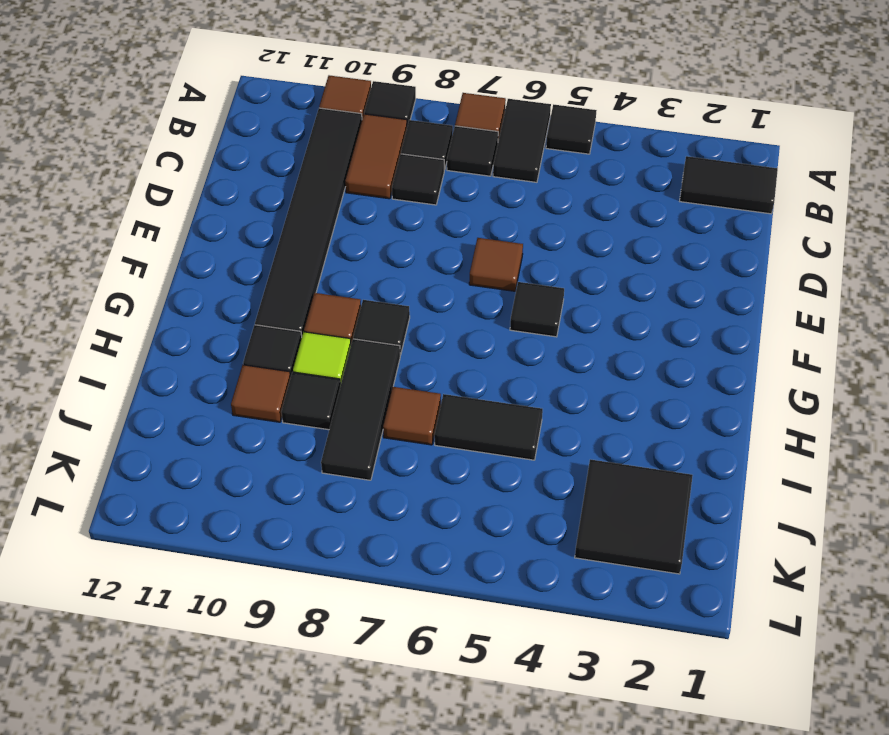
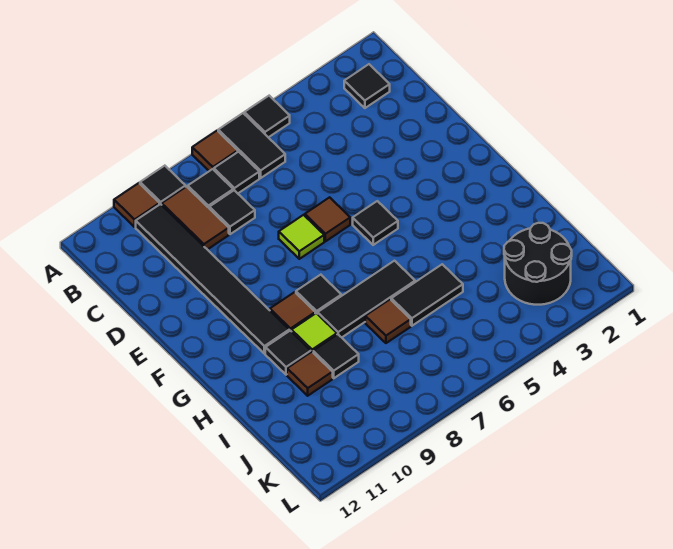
black 1x2 tile [680,156,778,214] -> black 1x1 tile [344,64,390,108]
none -> lime 1x1 tile [279,215,324,259]
black 1x3 tile [321,339,400,480] -> black 1x3 tile turned to [318,261,415,337]
black 2x2 tile [575,459,693,574] -> black 2x2 round brick [504,223,572,305]

